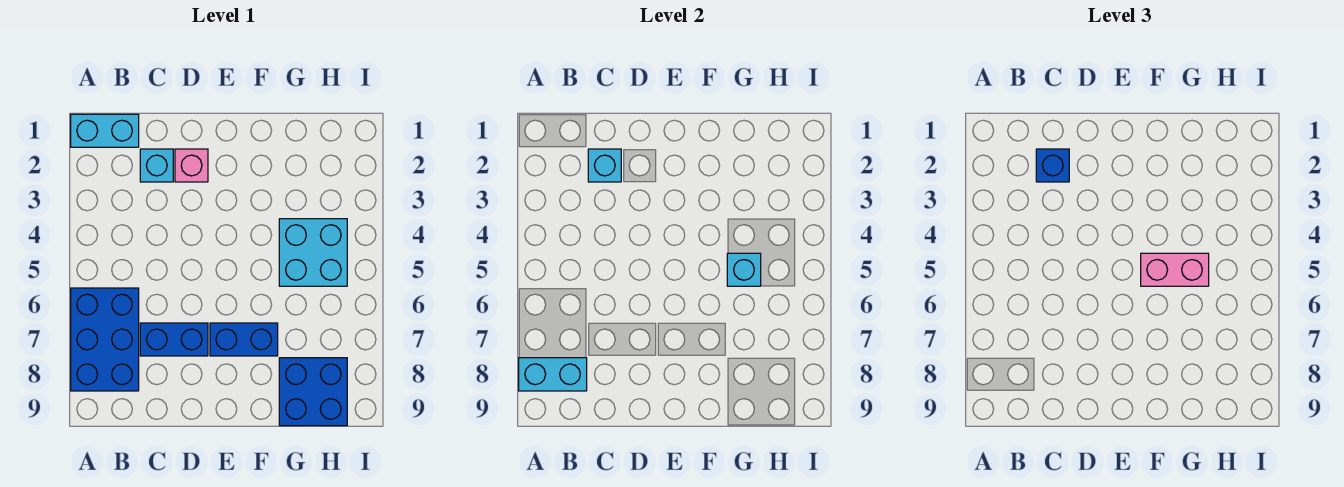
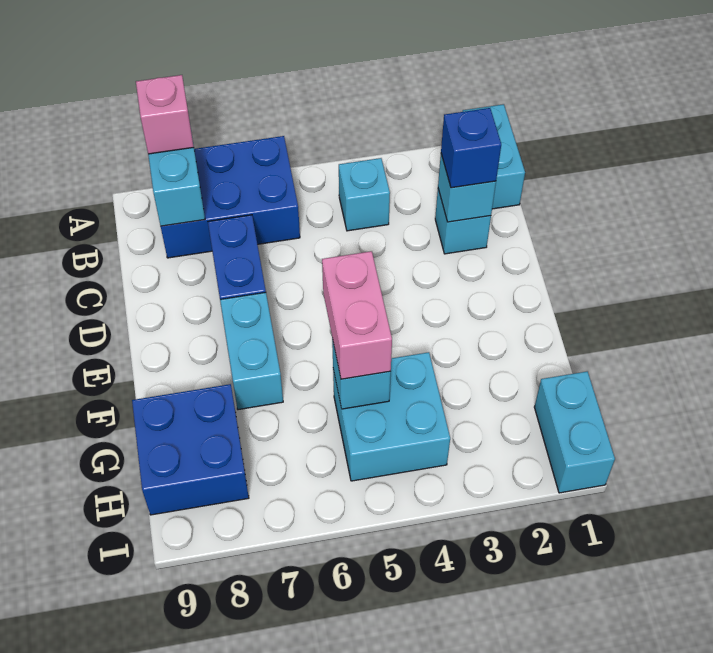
none -> cyan 1x1 brick [339,158,390,231]
pink 1x1 brick [175,149,208,182] -> pink 1x1 brick moved to [136,75,194,154]
blue 1x2 brick [210,323,278,356] -> cyan 1x2 brick [220,293,283,410]
none -> cyan 1x2 brick [534,371,615,493]

